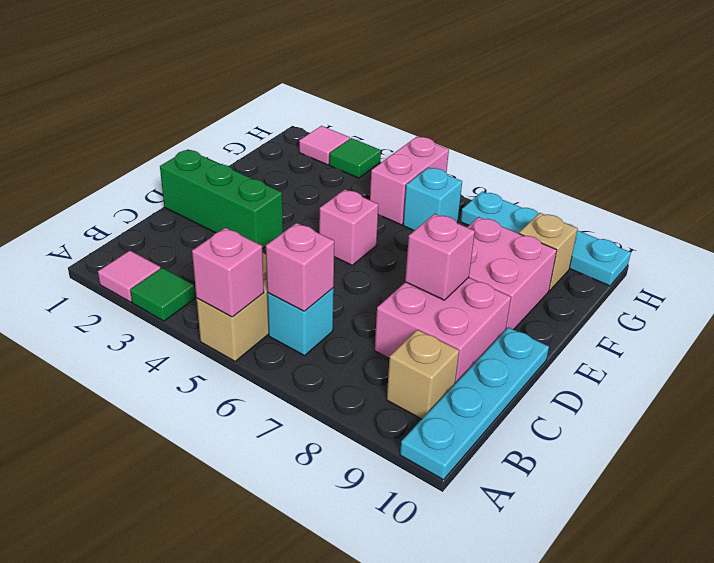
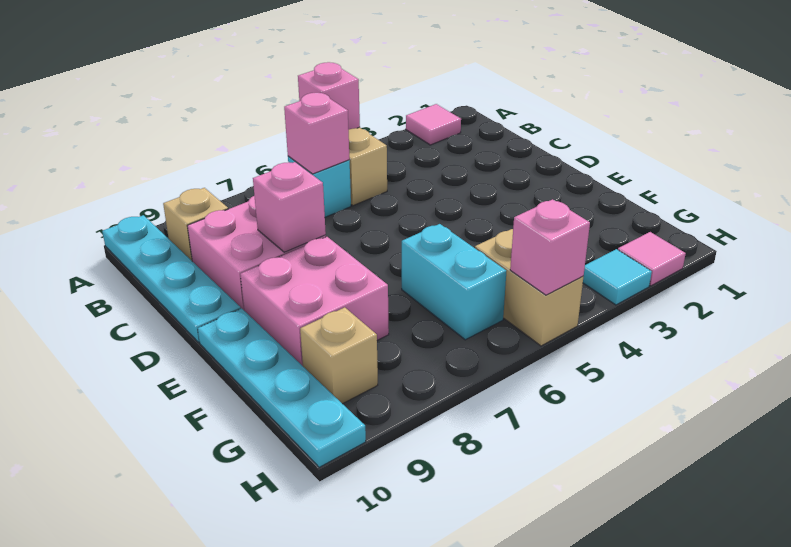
green 1x1 tile [130,268,195,321] -> none
green 1x3 brick [160,150,283,249] -> none
pink 1x1 brick [319,190,379,265] -> pink 1x1 brick moved to [510,199,590,295]
pink 1x2 brick [370,137,449,225] -> tan 1x2 brick [475,229,583,346]
cyan 1x1 brick [403,167,462,231] -> cyan 1x2 brick [402,224,506,340]
green 1x1 tile [329,138,381,178] -> cyan 1x1 tile [583,249,652,305]
cyan 1x4 plate [460,191,631,286] -> cyan 1x4 plate turned to [198,308,366,467]

